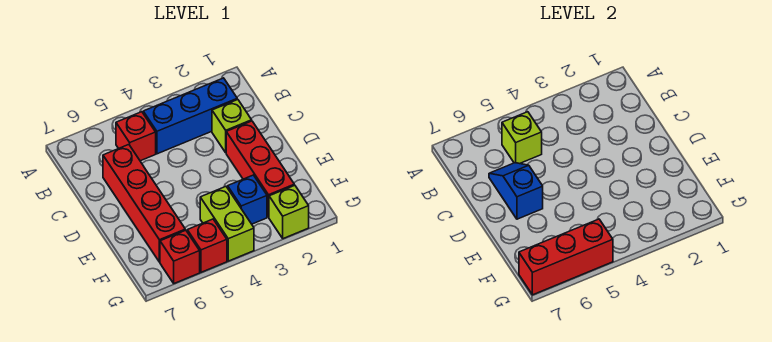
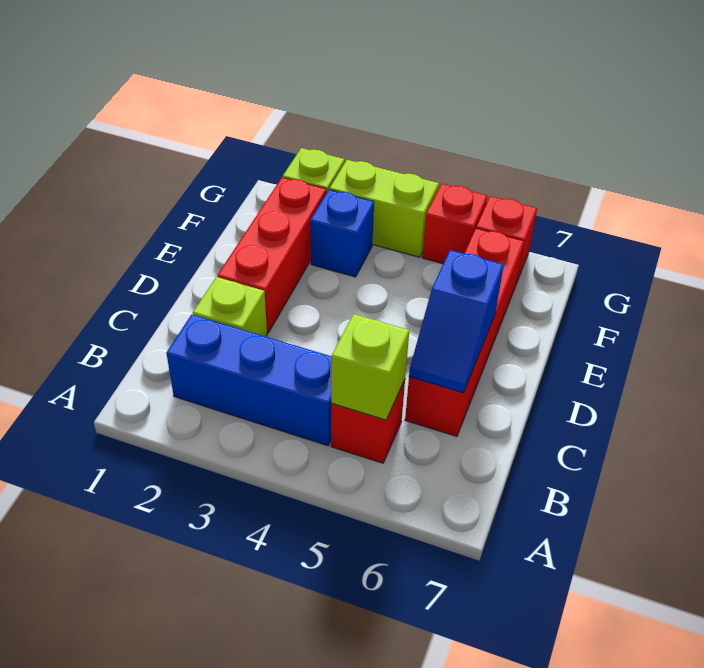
lime 1x2 brick [200,187,254,261] -> lime 1x2 brick turned to [330,160,439,257]
red 1x3 brick [519,219,613,295] -> none

